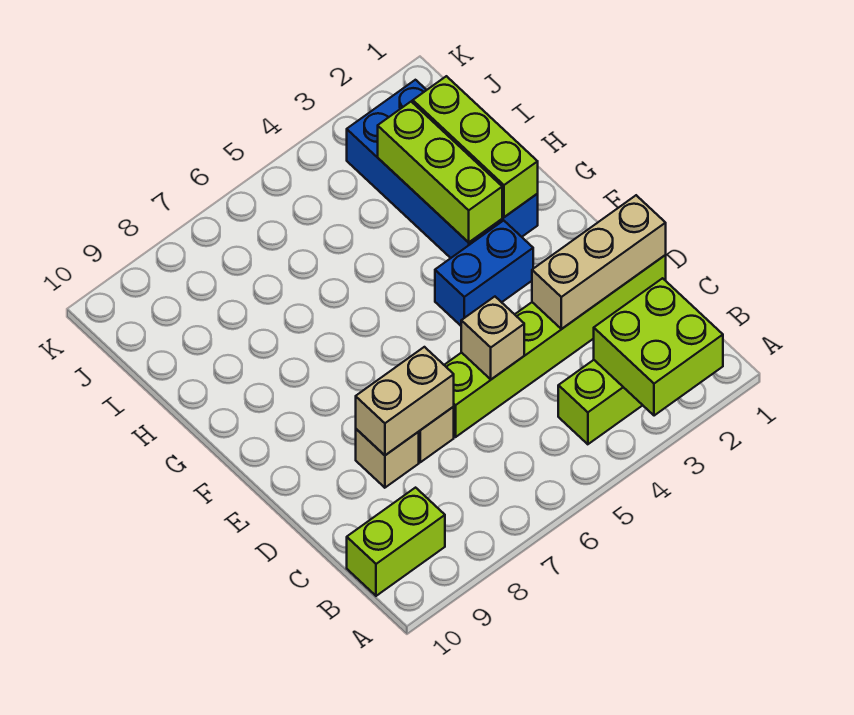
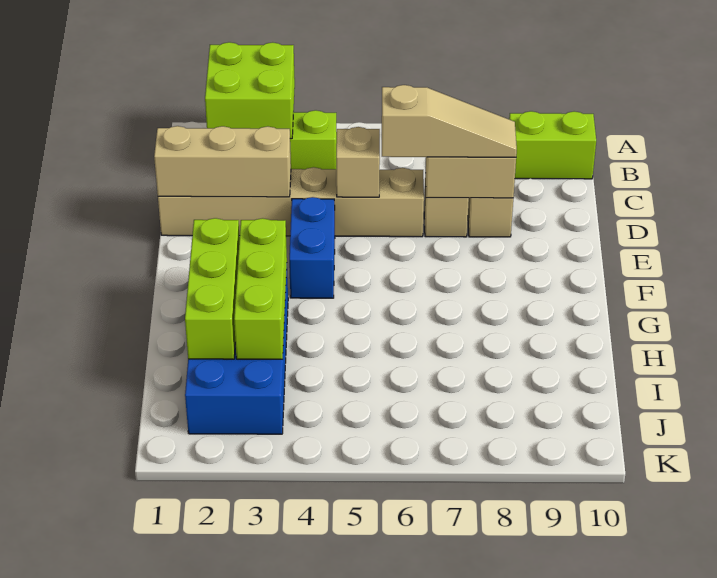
lime 1x6 brick [445,255,666,437] -> tan 1x6 brick [158,167,424,237]
none -> tan 1x3 slope [382,85,517,157]
blue 1x2 brick [435,220,533,326] -> blue 1x2 brick turned to [289,197,335,298]

